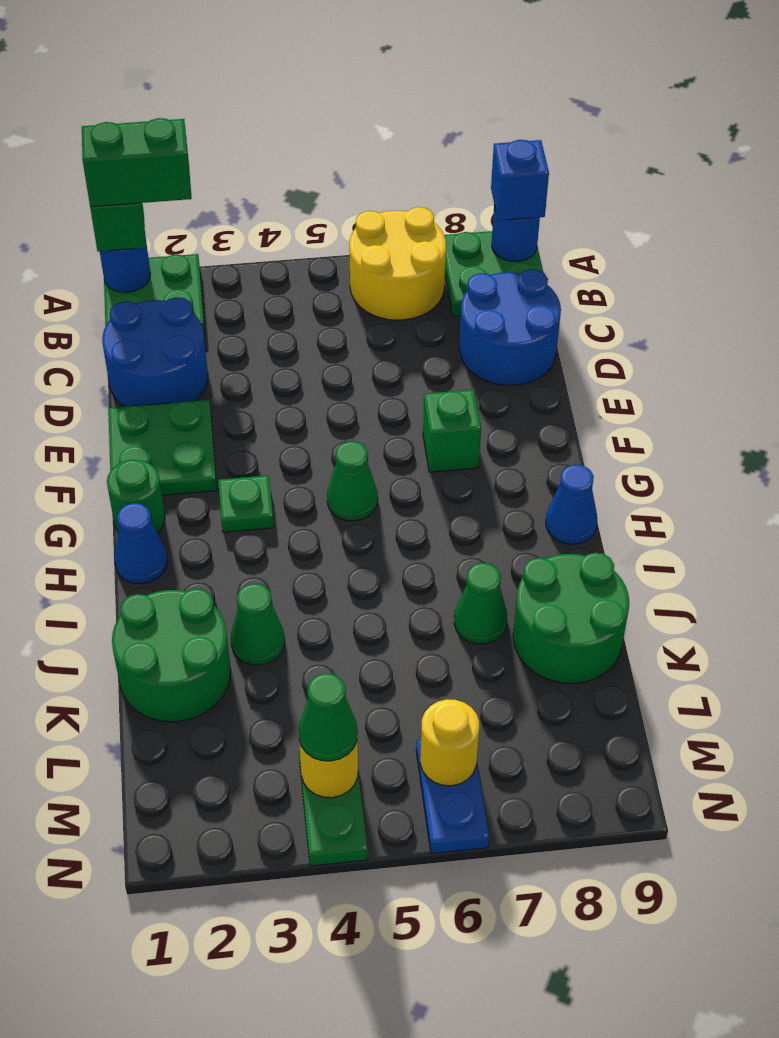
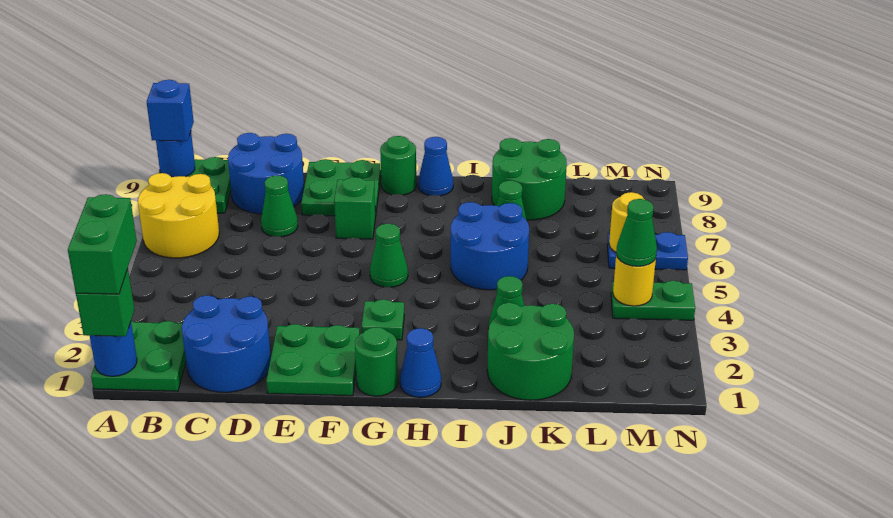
none -> green 1x1 cone [261,175,298,237]
none -> green 2x2 plate [301,159,381,216]
none -> green 1x1 round brick [380,136,417,195]
none -> blue 2x2 round brick [451,202,529,290]

